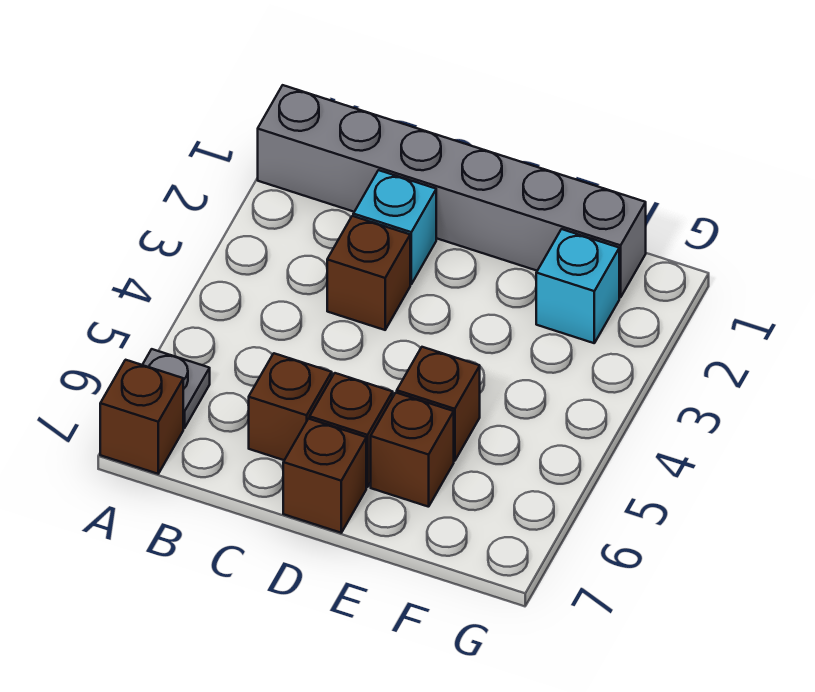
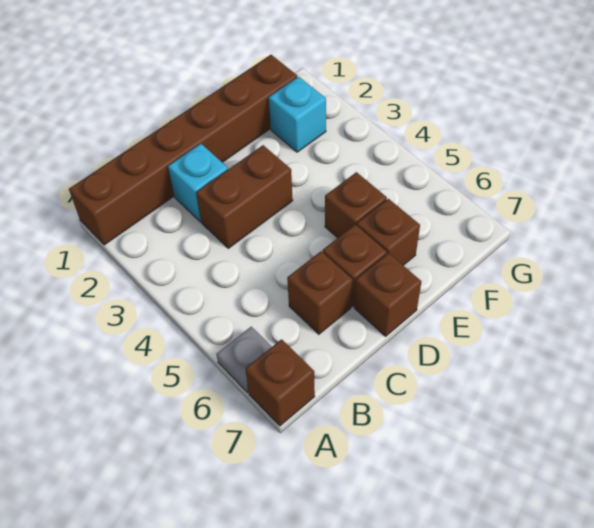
grey 1x6 brick [258,85,646,298] -> brown 1x6 brick [69,55,297,245]
brown 1x1 brick [327,216,410,330] -> brown 1x2 brick [196,145,293,248]

